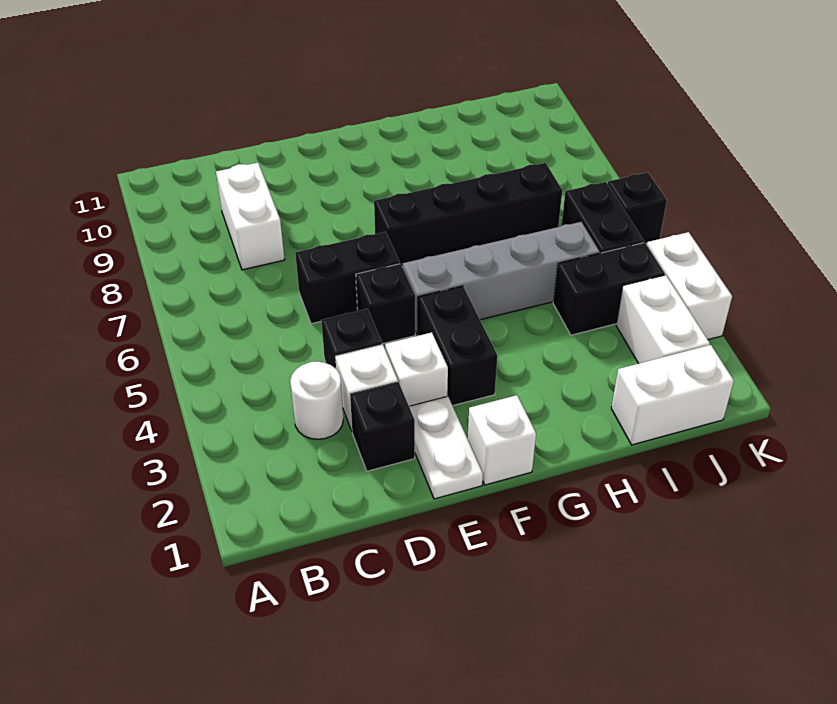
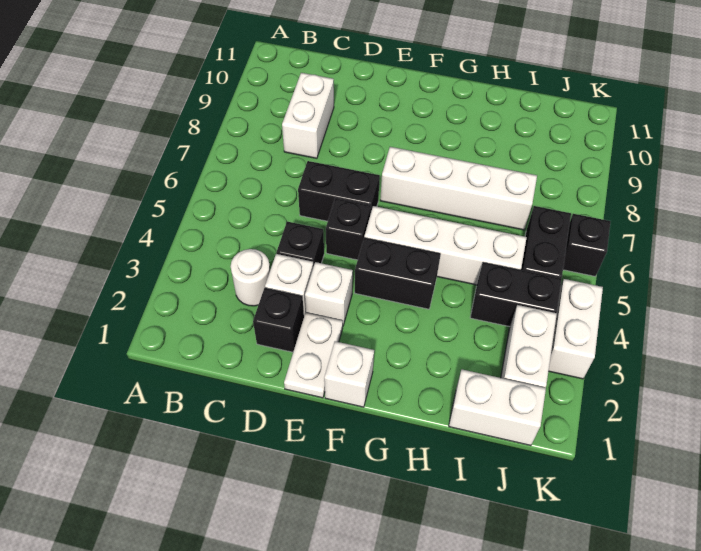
black 1x2 brick [418,286,497,406] -> black 1x2 brick turned to [355,237,441,309]
grey 1x4 brick [403,222,600,335] -> white 1x4 brick [364,206,527,285]
black 1x4 brick [374,163,562,267] -> white 1x4 brick [380,147,537,230]

